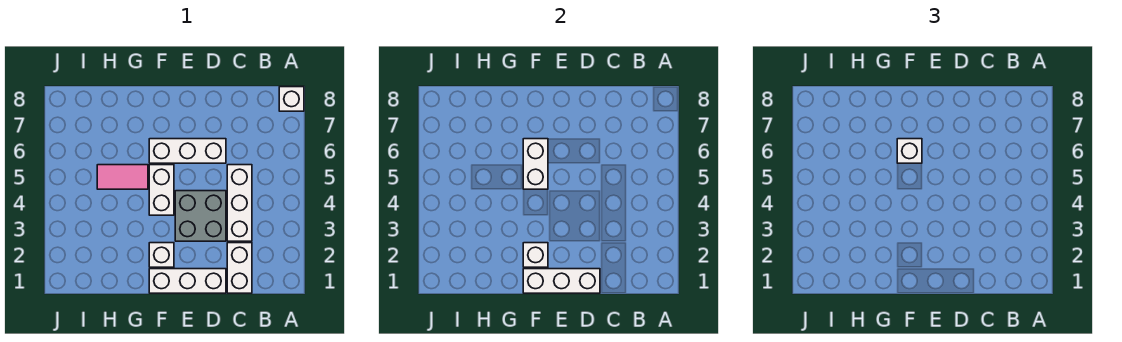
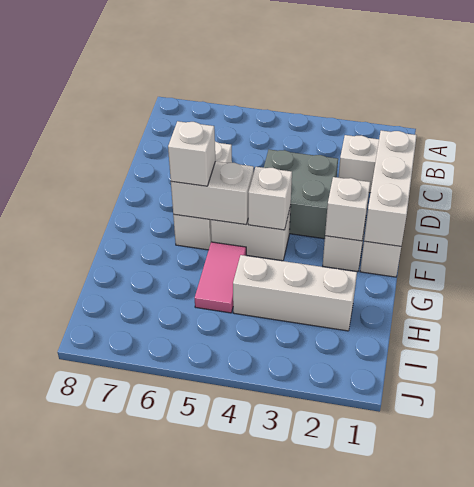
white 1x1 brick [279,87,304,111] -> white 1x1 brick moved to [248,167,292,230]
white 1x3 brick [227,165,252,241] -> white 1x3 brick moved to [233,255,357,331]

